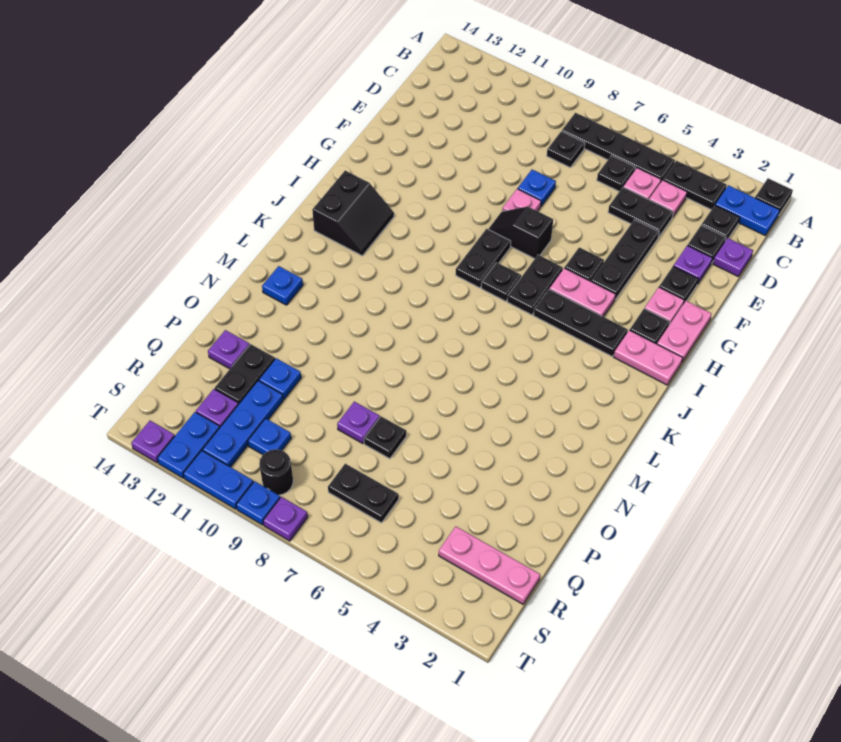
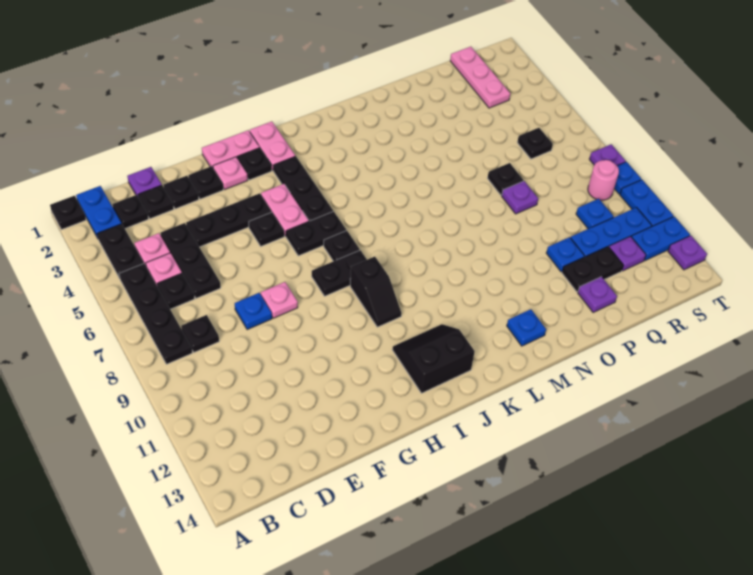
black 1x2 plate [608,187,673,237] -> black 1x3 plate [161,223,221,298]
purple 1x1 plate [674,245,712,284] -> black 1x1 plate [164,176,199,209]
black 1x2 slope [488,207,553,259] -> black 1x2 slope moved to [350,257,402,327]
black 1x2 plate [328,464,399,523] -> black 1x1 plate [517,128,553,159]
black 1x1 round brick [259,449,293,495] -> pink 1x1 round brick [588,160,619,200]

